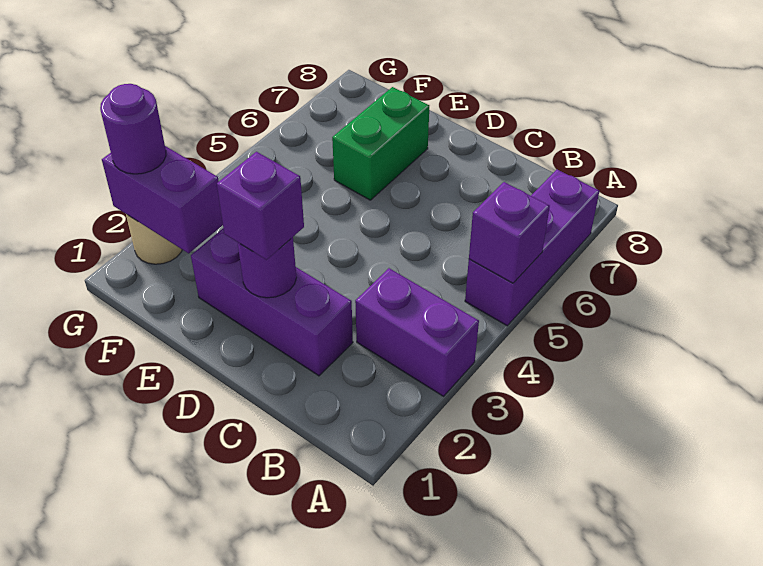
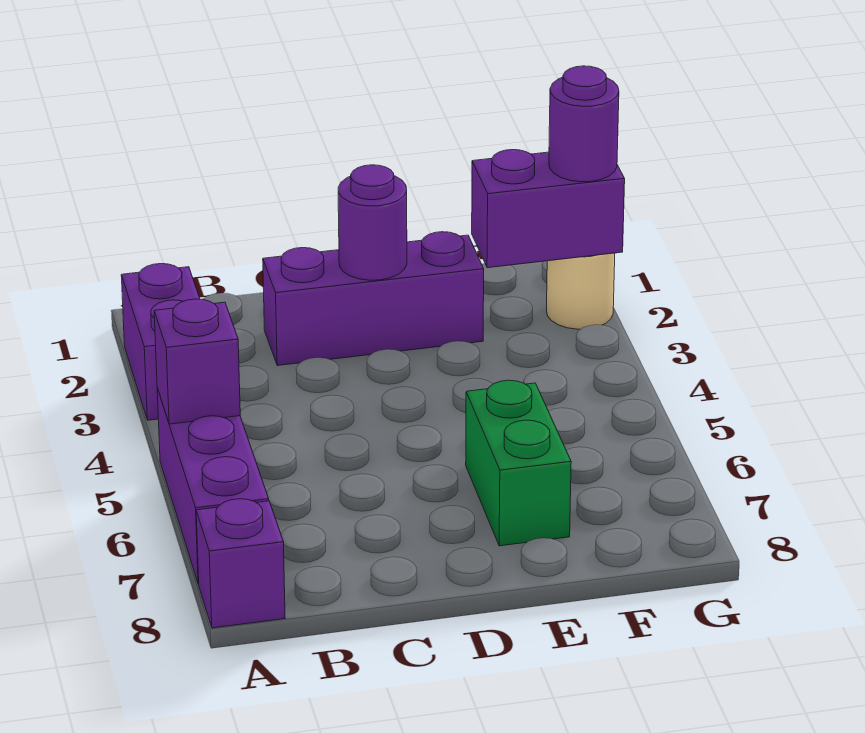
purple 1x2 brick [355,268,479,396] -> purple 1x2 brick turned to [121,264,200,420]
purple 1x1 brick [217,152,304,260] -> purple 1x1 brick moved to [196,499,285,628]

